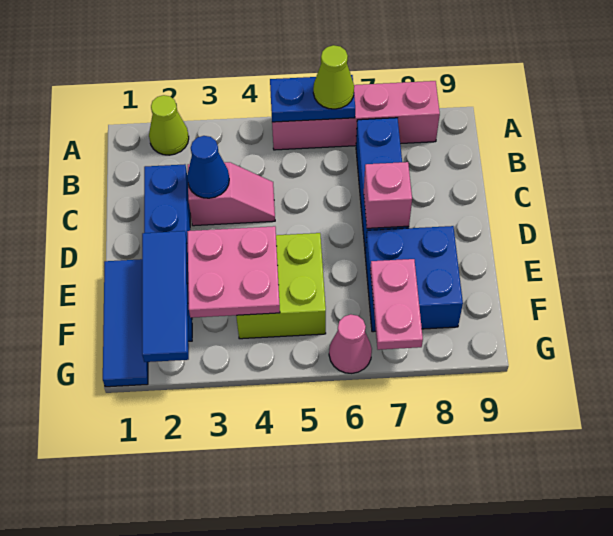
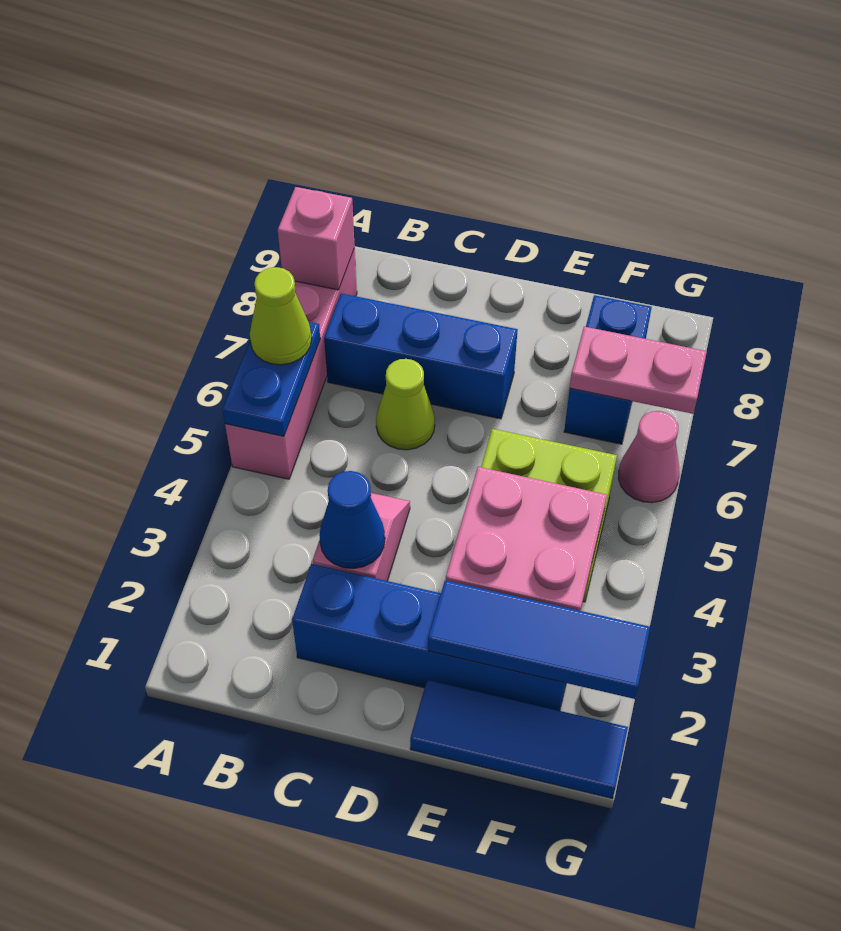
lime 1x1 cone [149,95,189,155] -> lime 1x1 cone moved to [376,359,435,450]
pink 1x1 brick [364,162,412,228] -> pink 1x1 brick moved to [278,187,355,290]
blue 2x2 brick [365,226,463,332] -> blue 1x2 brick [564,295,652,444]

